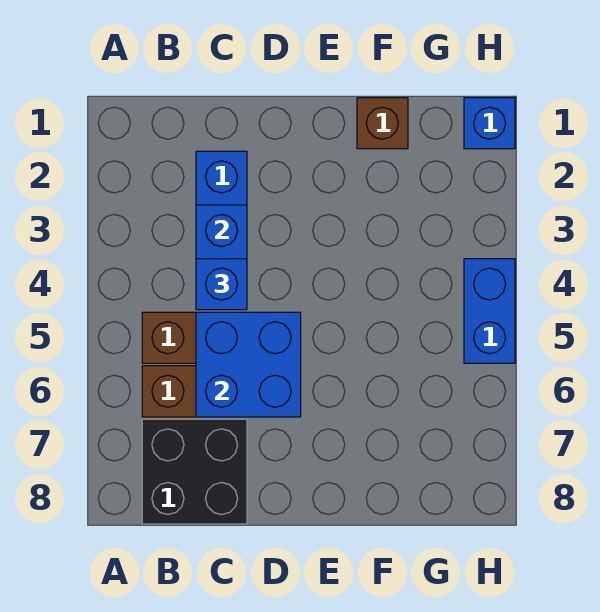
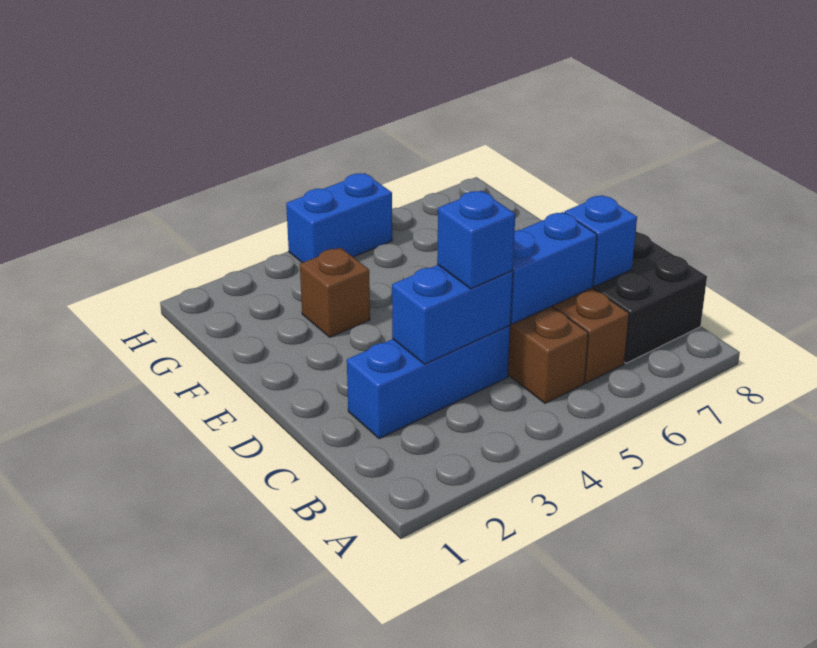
blue 2x2 brick [196,312,301,417] -> blue 1x2 brick [510,212,597,324]
brown 1x1 brick [357,98,408,149] -> brown 1x1 brick moved to [300,248,370,337]
blue 1x1 brick [464,98,515,149] -> blue 1x1 brick moved to [565,195,637,286]

